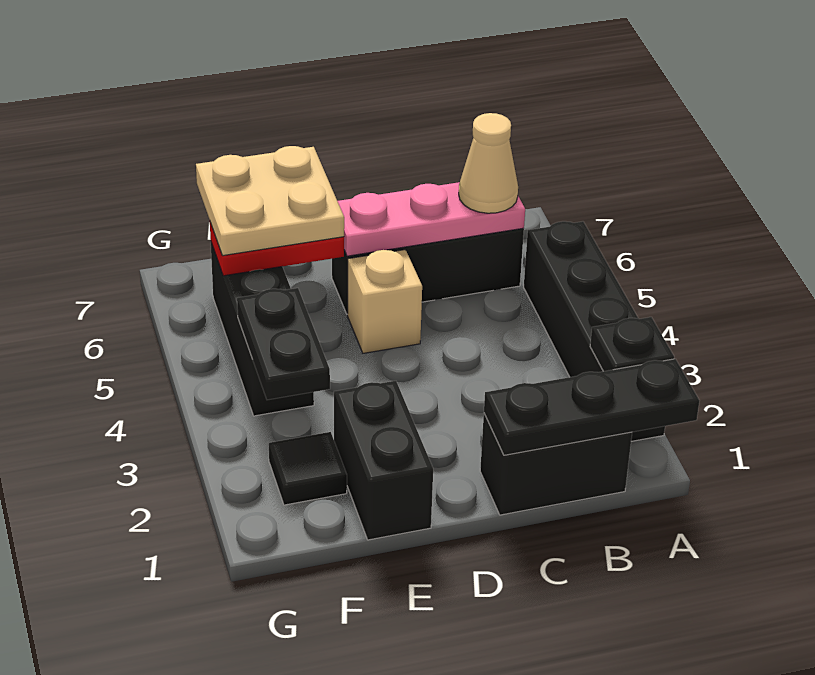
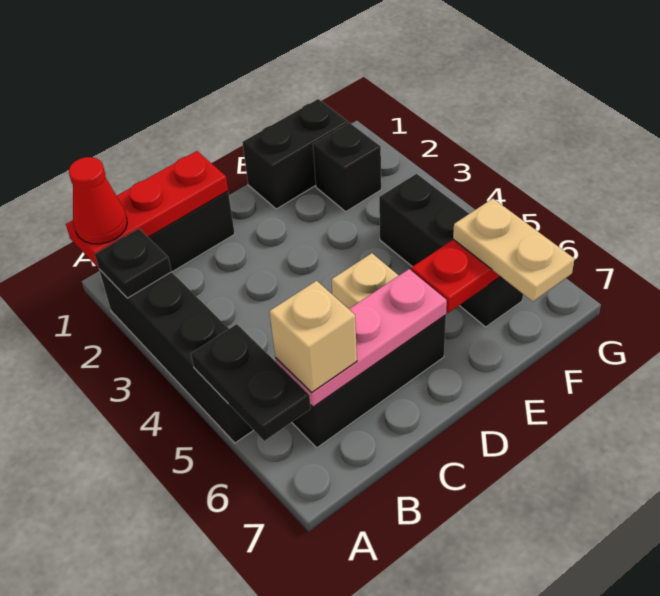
black 1x3 plate [484,359,699,455] -> red 1x3 plate [66,151,228,267]
none -> red 1x1 cone [69,157,127,244]
tan 1x1 cone [459,113,518,213] -> tan 1x1 brick [269,281,357,393]
black 1x2 brick [334,381,433,540] -> black 1x2 brick turned to [243,99,348,209]
tan 2x2 plate [196,146,344,256] -> tan 1x2 plate [453,199,574,302]
black 1x1 tile [269,432,347,505] -> black 1x1 brick [313,123,381,211]
black 1x2 plate [237,288,330,400] -> black 1x2 plate moved to [191,324,311,441]

